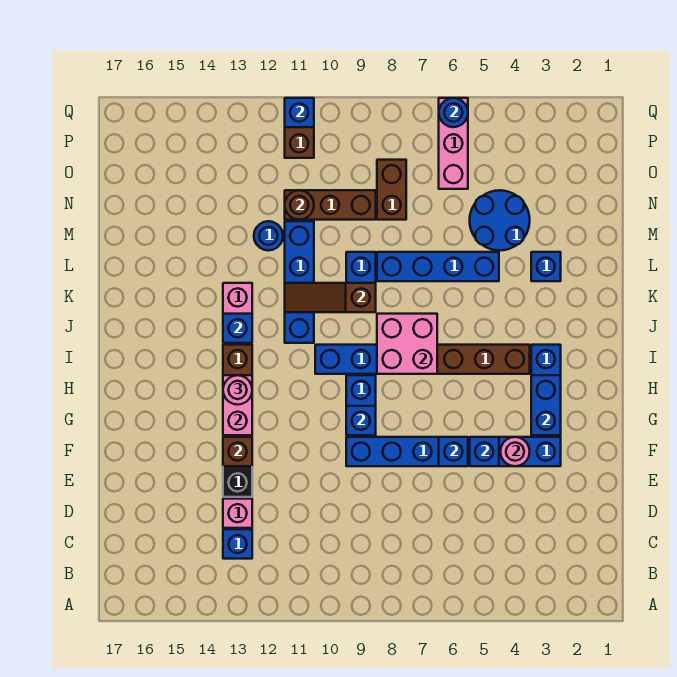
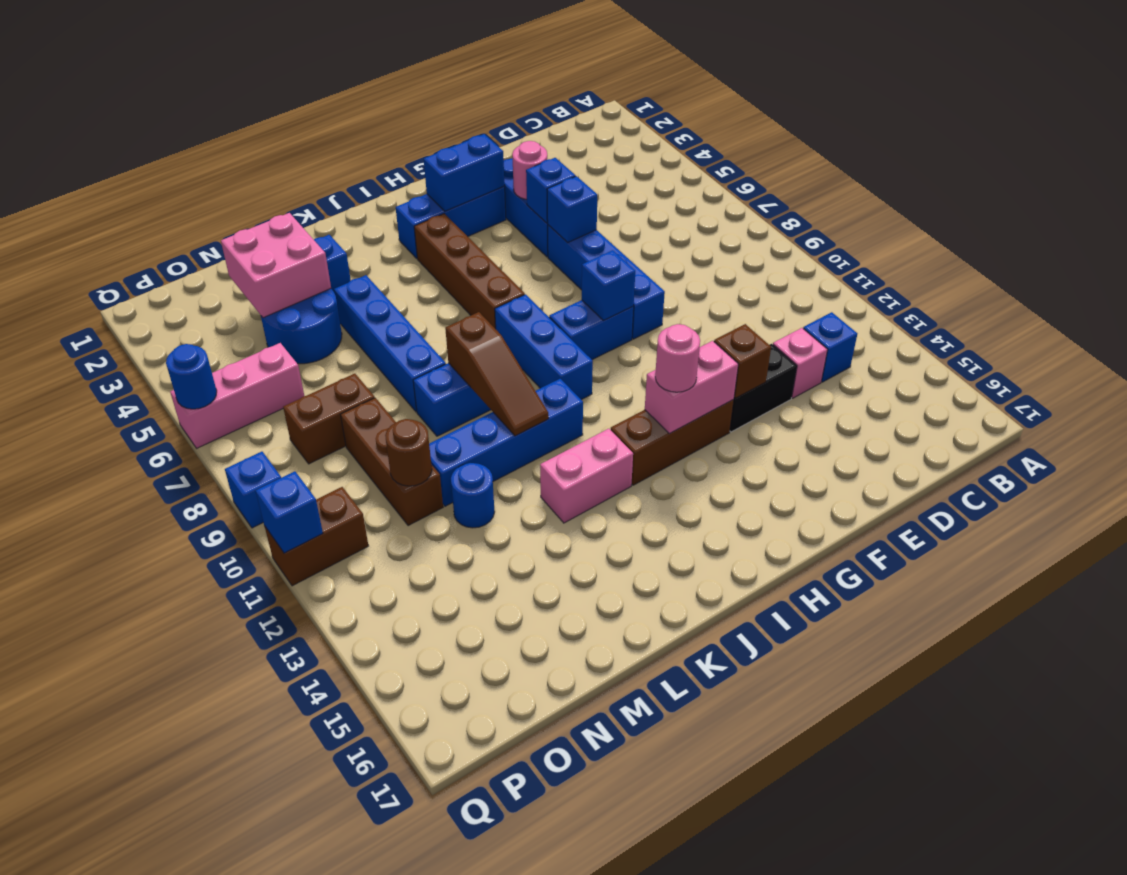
pink 2x2 brick [377,314,437,374] -> pink 2x2 brick moved to [221,213,331,318]
blue 1x1 brick [223,314,252,343] -> blue 1x1 brick moved to [225,452,281,528]

